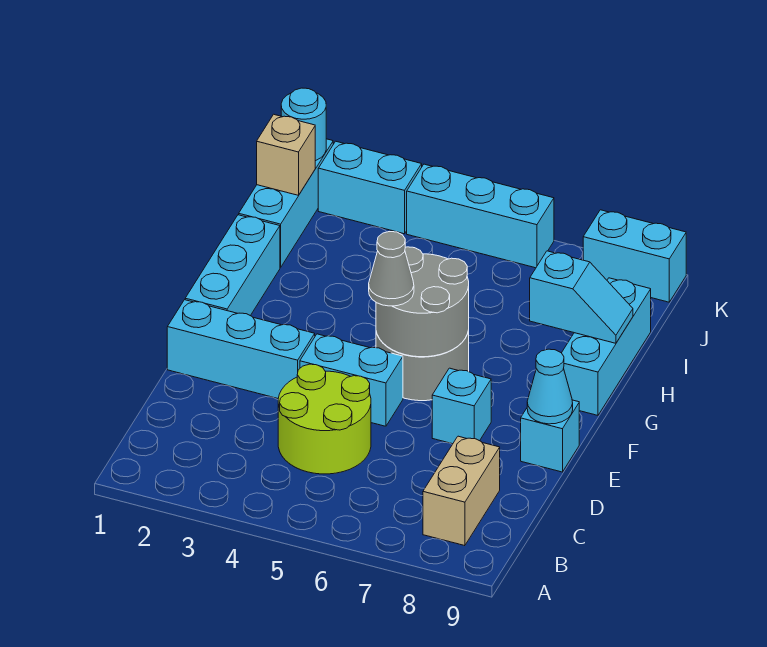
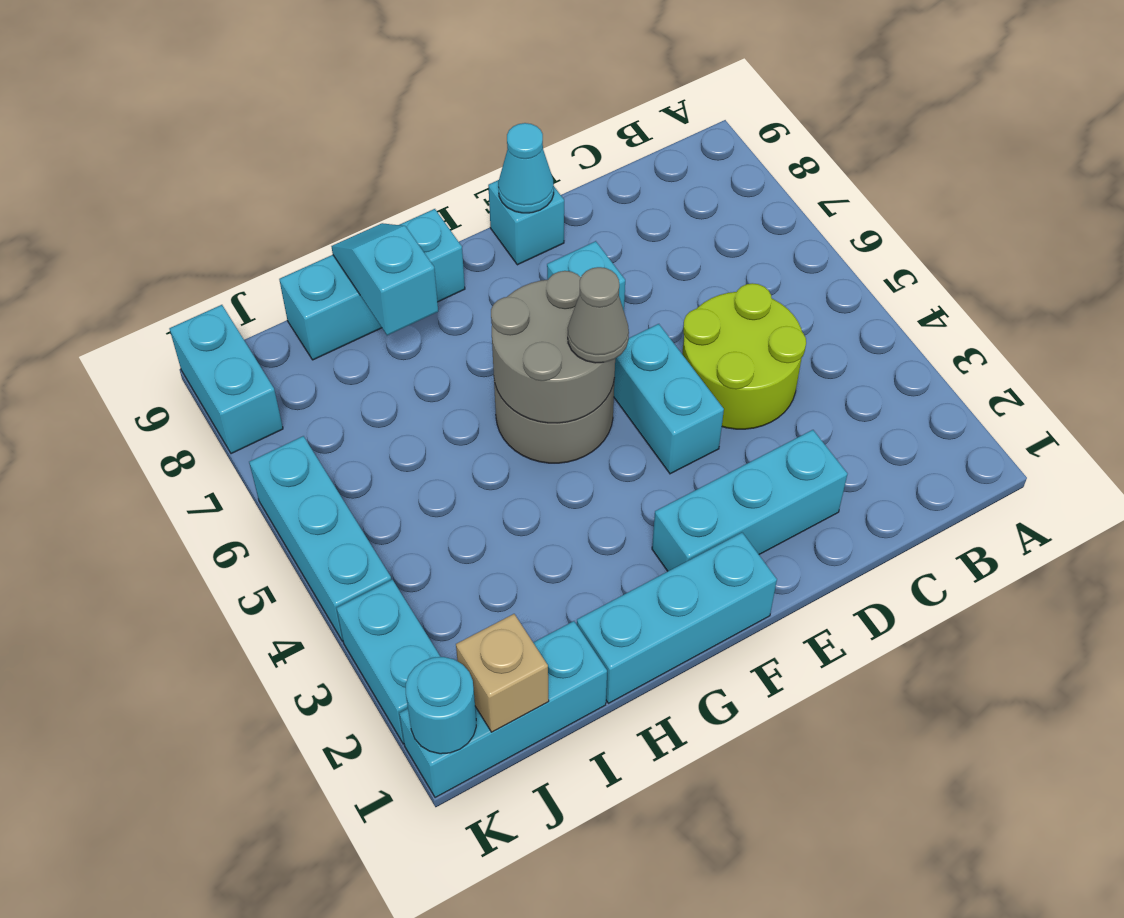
tan 1x2 brick [423,436,500,546] -> none
cyan 1x3 brick [167,300,315,398] -> cyan 1x3 brick turned to [652,430,847,571]

